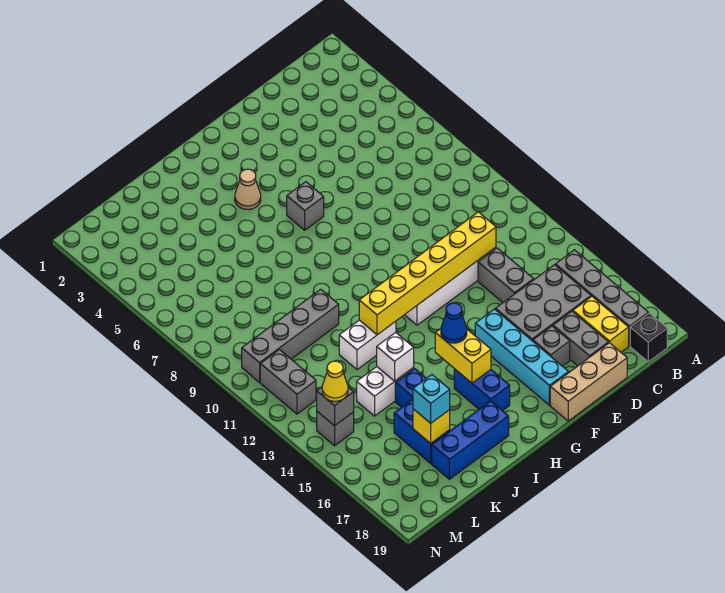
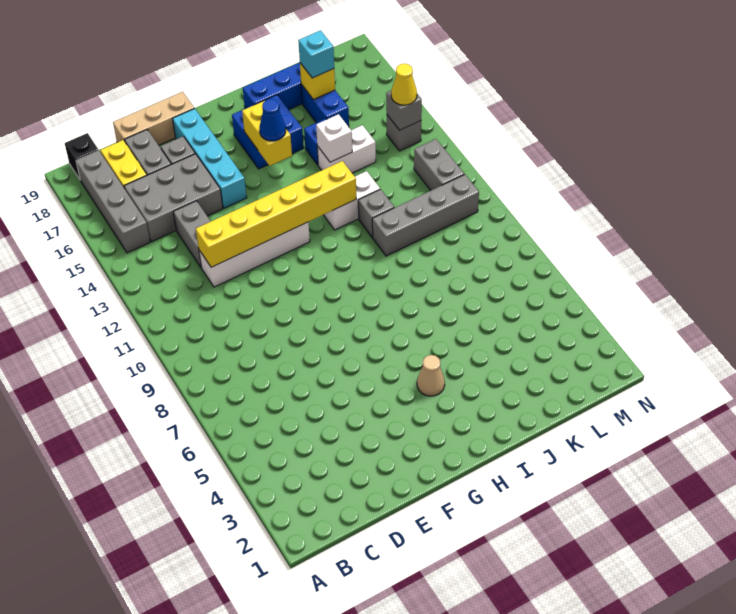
grey 1x1 brick [287,182,324,230] -> grey 1x1 brick moved to [358,189,394,237]
blue 1x2 brick [454,369,510,411] -> blue 2x2 brick [232,95,304,169]

